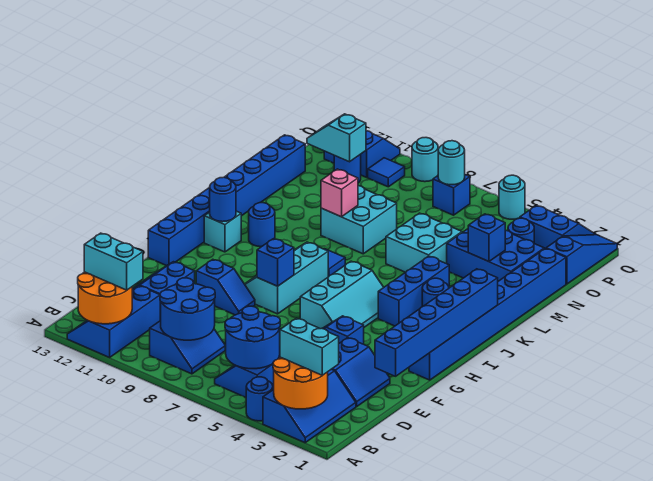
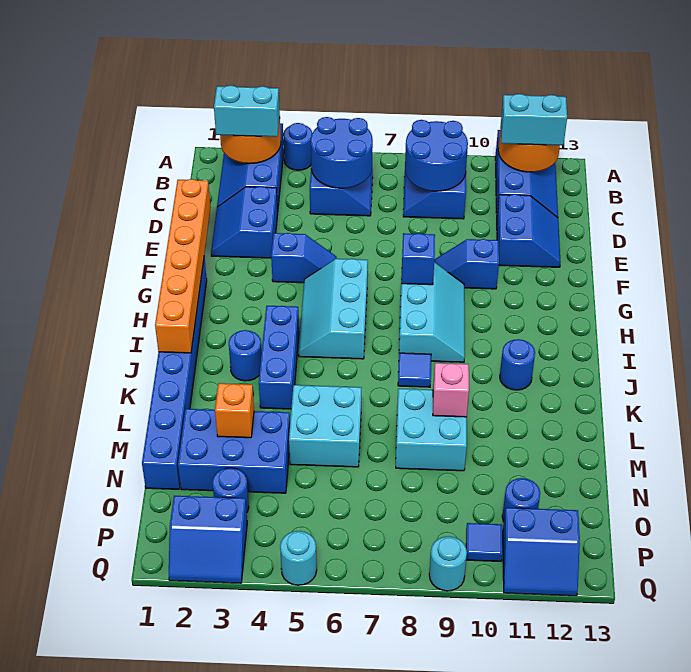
blue 1x6 brick [375,269,498,376] -> orange 1x6 brick [155,179,211,353]
blue 1x8 brick [148,135,305,266] -> none
cyan 1x1 brick [204,211,241,252] -> none
blue 1x1 round brick [210,177,236,222] -> none
blue 1x1 brick [468,214,505,262] -> orange 1x1 brick [215,383,254,438]
blue 1x3 slope [546,235,617,284] -> none
cyan 1x2 slope [307,114,366,162] -> none
blue 1x1 brick [433,175,470,215] -> none
cyan 1x1 round brick [438,141,465,185] -> none

